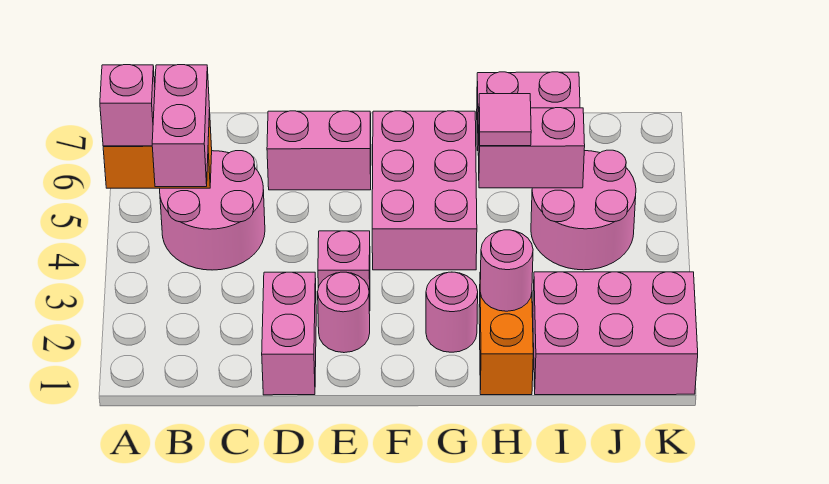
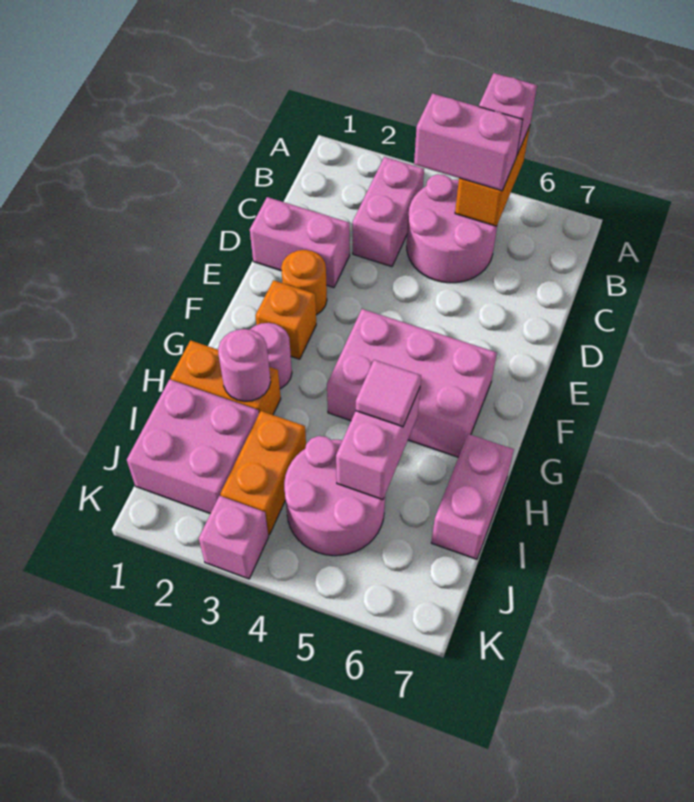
pink 1x2 brick [267,111,371,190] -> pink 1x2 brick moved to [353,157,424,267]
pink 1x1 round brick [318,272,370,353] -> orange 1x1 round brick [281,250,327,315]
pink 1x1 brick [318,231,370,311] -> pink 1x1 brick moved to [199,496,268,579]
none -> orange 1x1 brick [255,280,316,359]
pink 2x3 brick [533,272,698,395] -> pink 2x2 brick [127,380,259,514]
none -> orange 1x2 brick [221,411,306,535]

